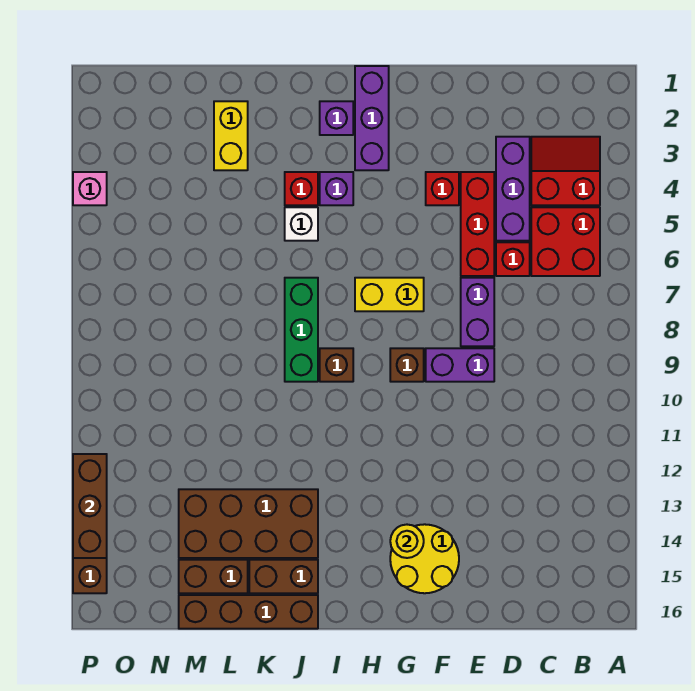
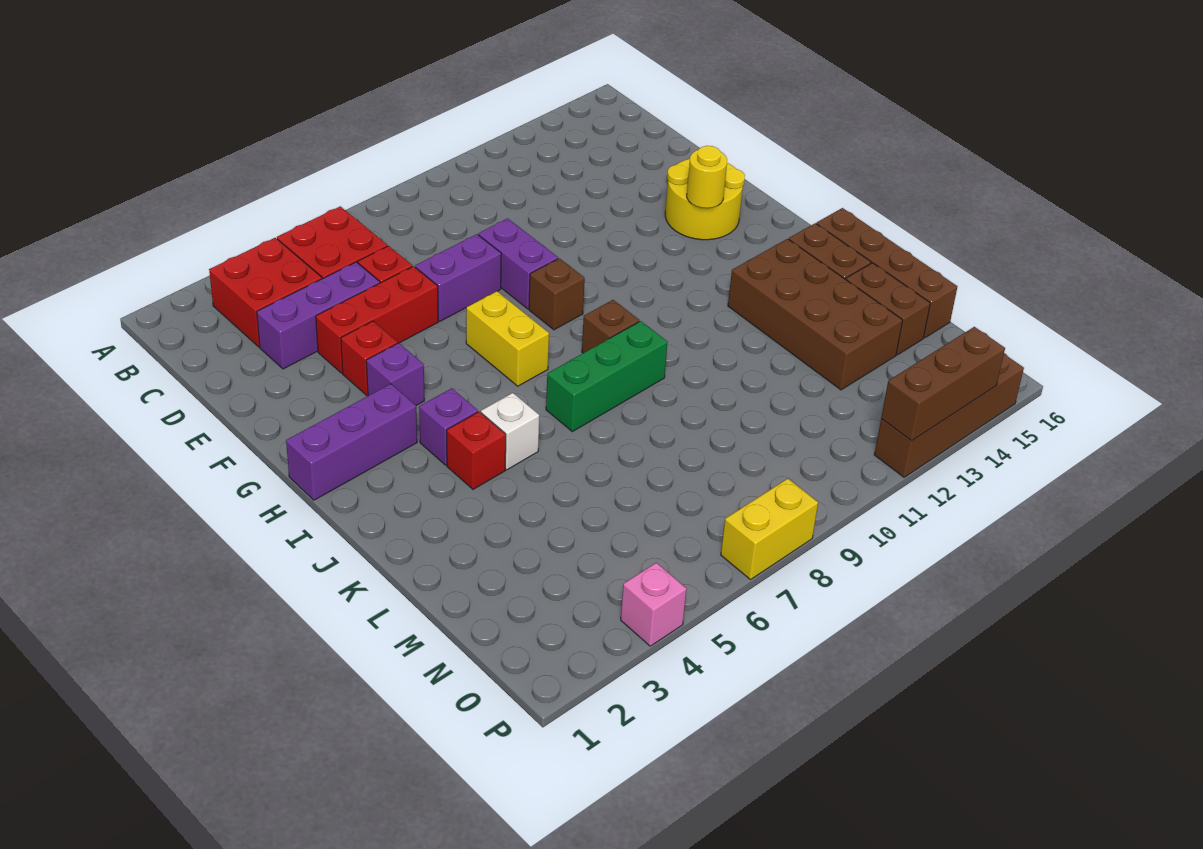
red 2x2 slope [531,137,600,205] -> red 2x2 brick [209,238,322,347]
purple 1x1 brick [320,101,353,135] -> purple 1x1 brick moved to [366,343,424,405]
yellow 1x2 brick [214,101,248,170] -> yellow 1x2 brick moved to [721,479,818,580]

